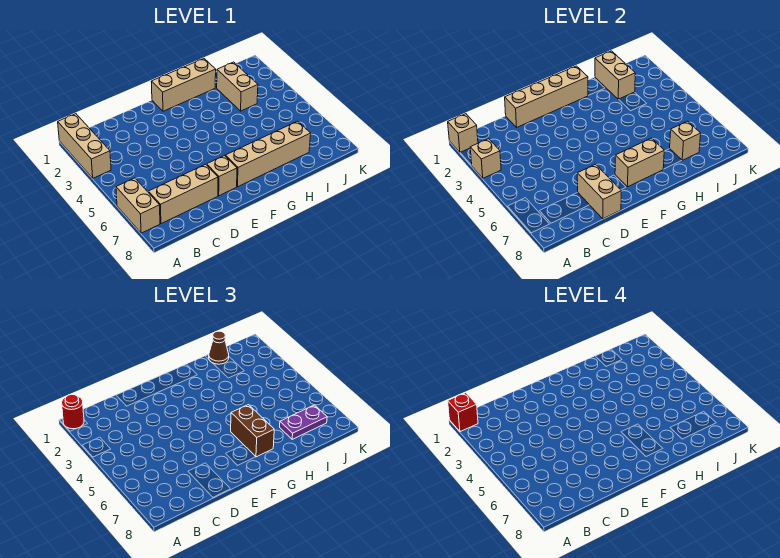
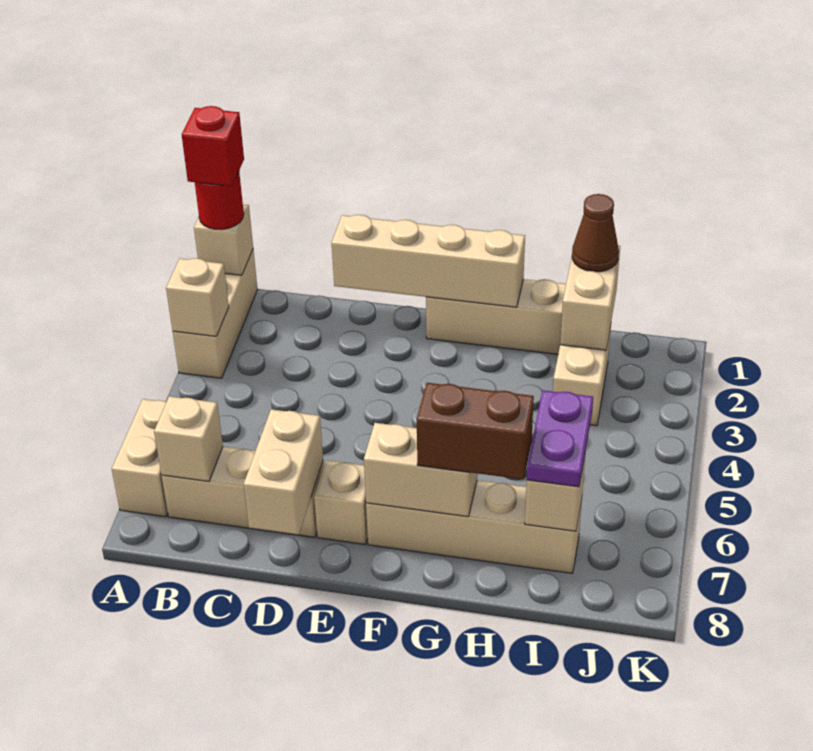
none -> tan 1x1 brick [154,396,223,481]
brown 1x2 brick [231,405,274,457] -> brown 1x2 brick turned to [417,383,534,479]
purple 1x2 plate [280,405,327,439] -> purple 1x2 plate turned to [527,390,593,487]

